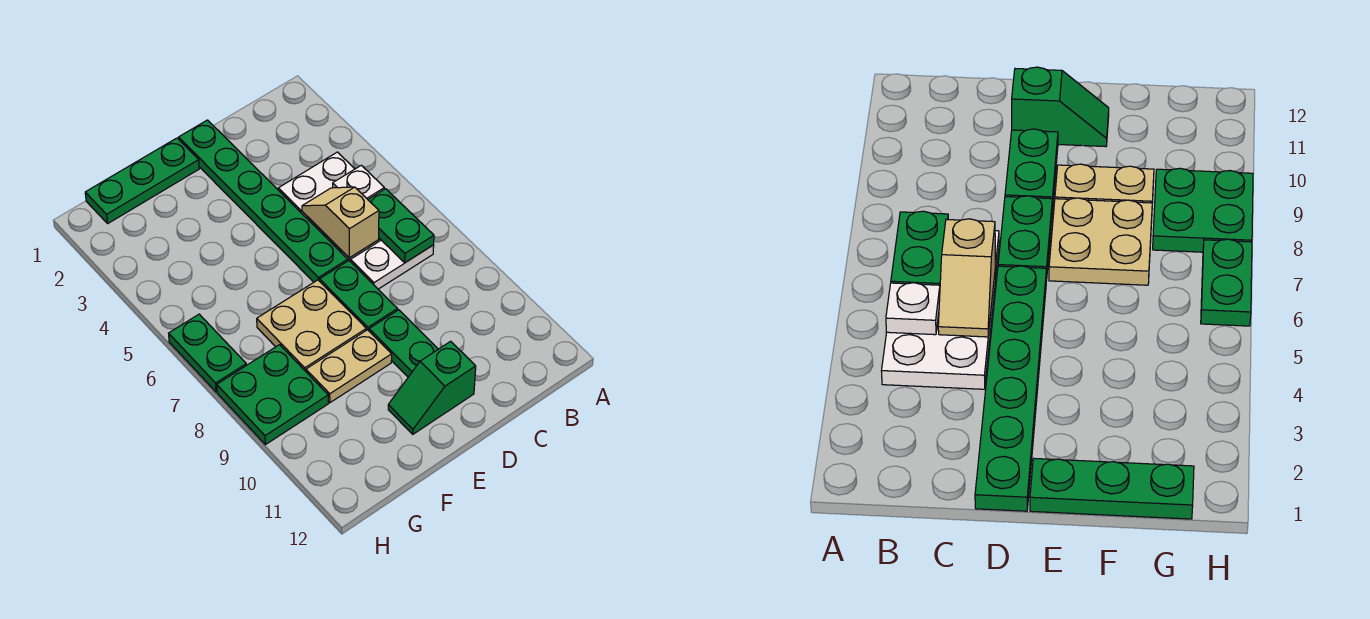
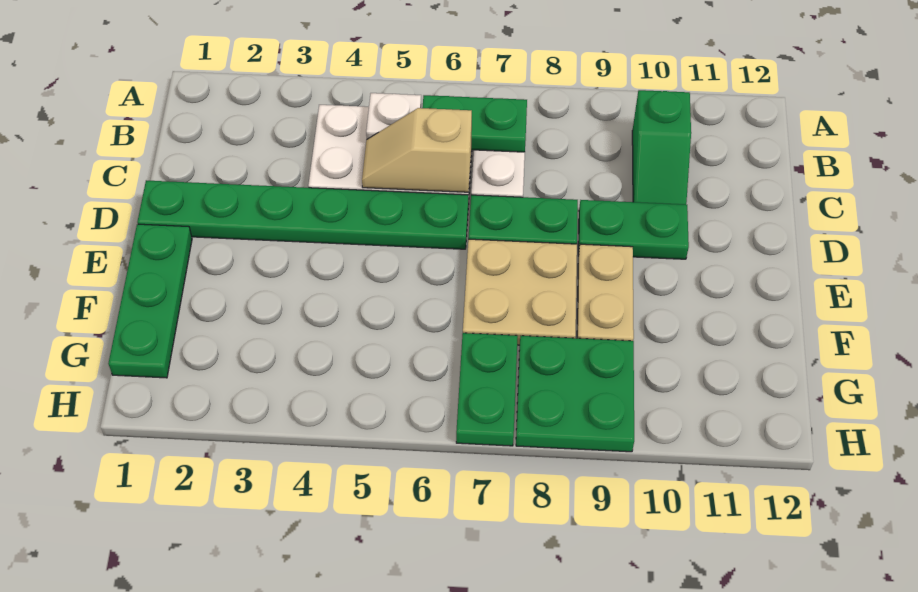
green 1x2 slope [388,341,476,434] -> green 1x2 slope moved to [632,90,691,204]
green 1x2 plate [169,314,246,392] -> green 1x2 plate turned to [456,333,518,446]

